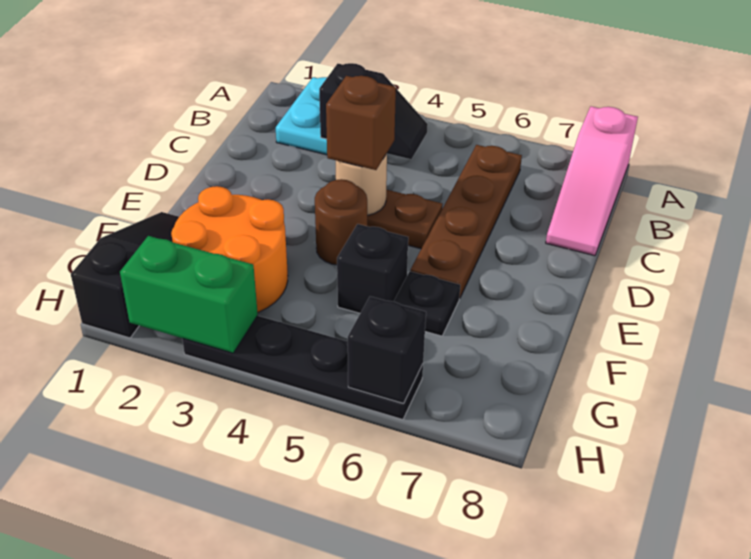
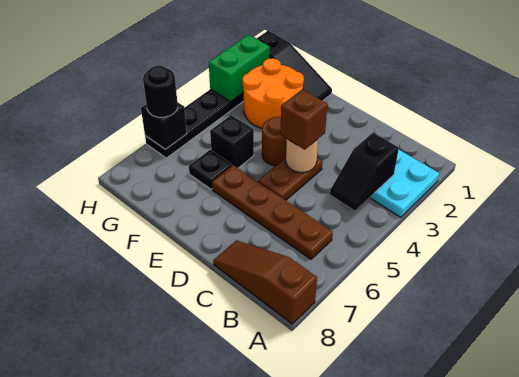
pink 1x3 slope [546,106,638,256] -> brown 1x3 slope [213,240,317,324]
none -> black 1x1 round brick [143,66,178,117]

